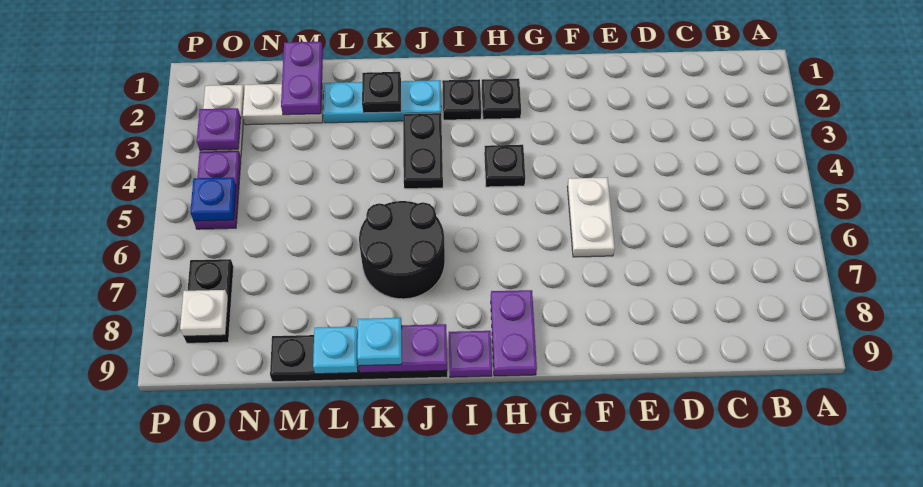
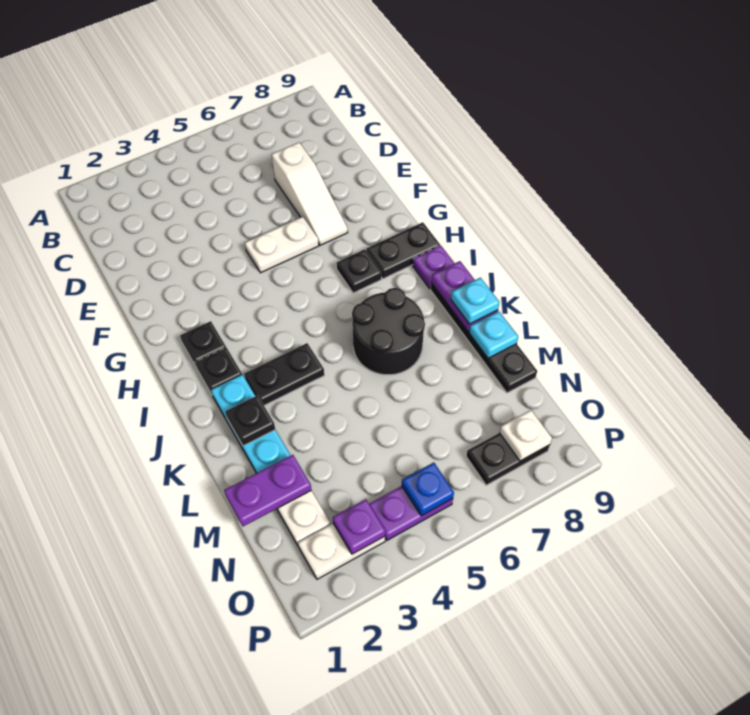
none -> white 1x3 slope [272,143,348,245]
black 1x1 plate [484,145,525,187] -> black 1x1 plate moved to [337,249,381,293]
purple 1x2 plate [491,290,537,376] -> black 1x2 plate [366,222,440,279]

